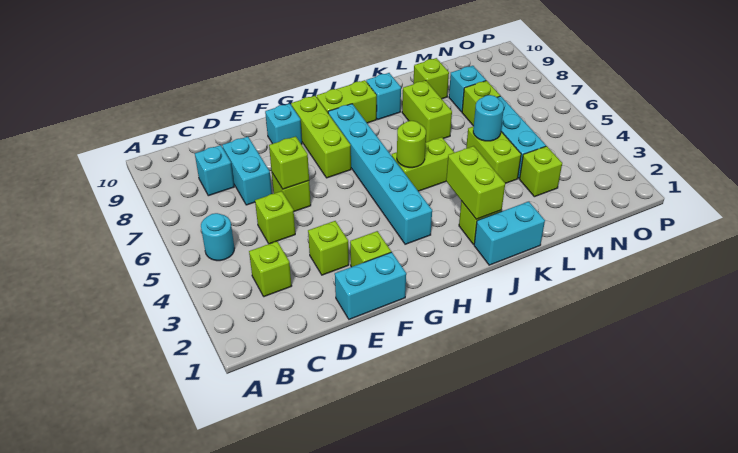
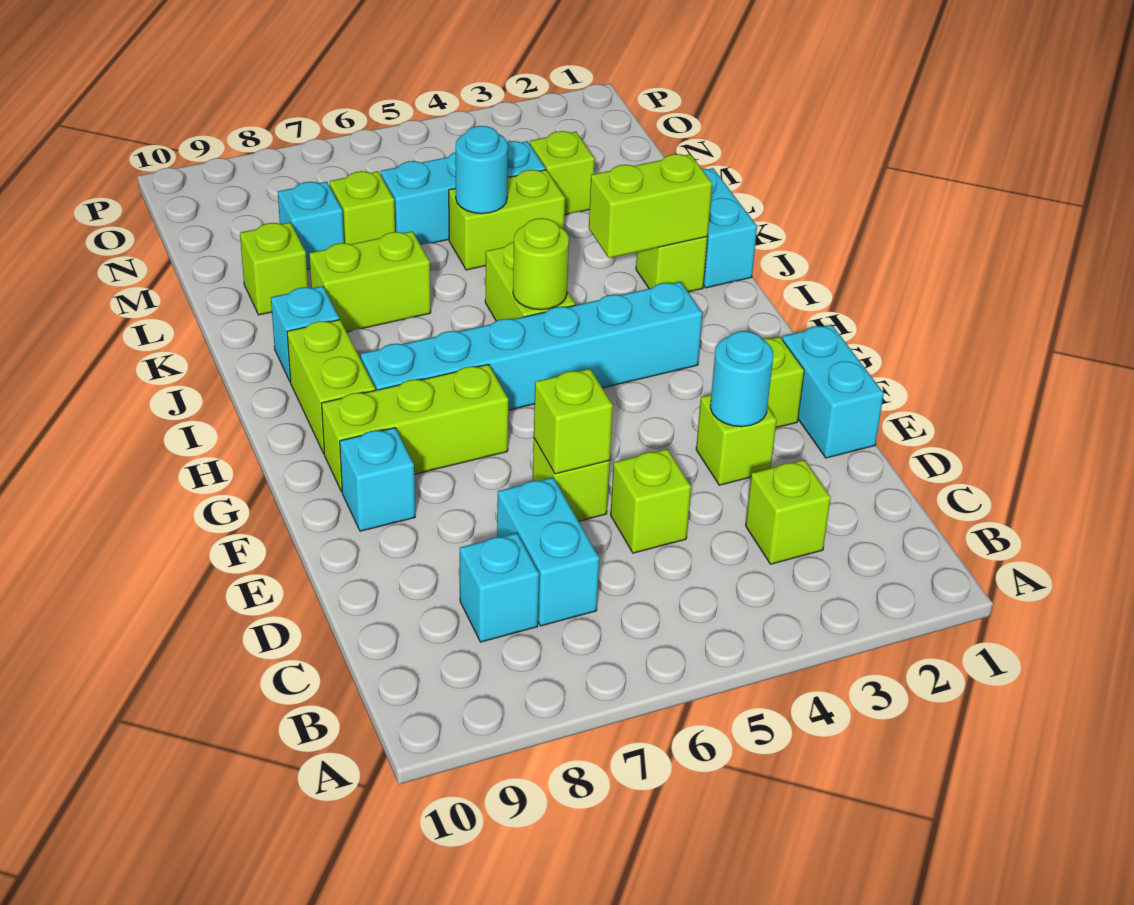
cyan 1x1 round brick [201,213,234,261] -> cyan 1x1 round brick moved to [710,331,773,427]
cyan 1x2 brick [222,137,272,205] -> cyan 1x2 brick turned to [497,477,599,626]

